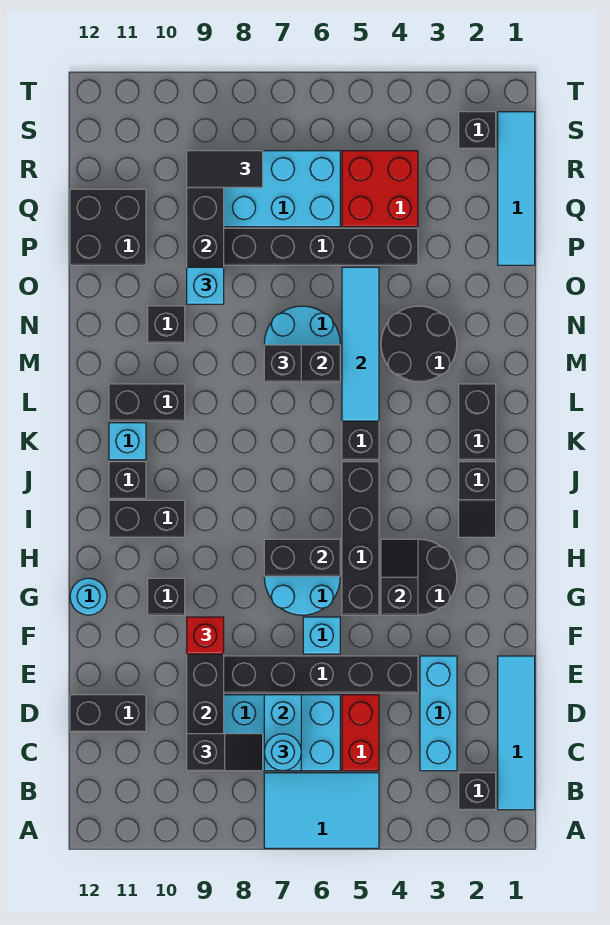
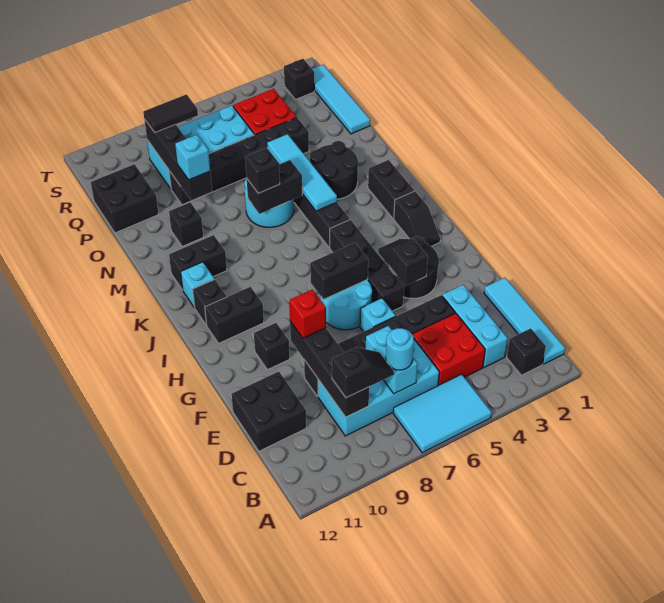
red 1x2 brick [342,695,379,771] -> red 2x2 brick [412,313,485,386]
black 1x2 brick [70,695,146,732] -> black 2x2 brick [231,372,306,451]
cyan 1x1 round brick [70,578,107,615] -> none

